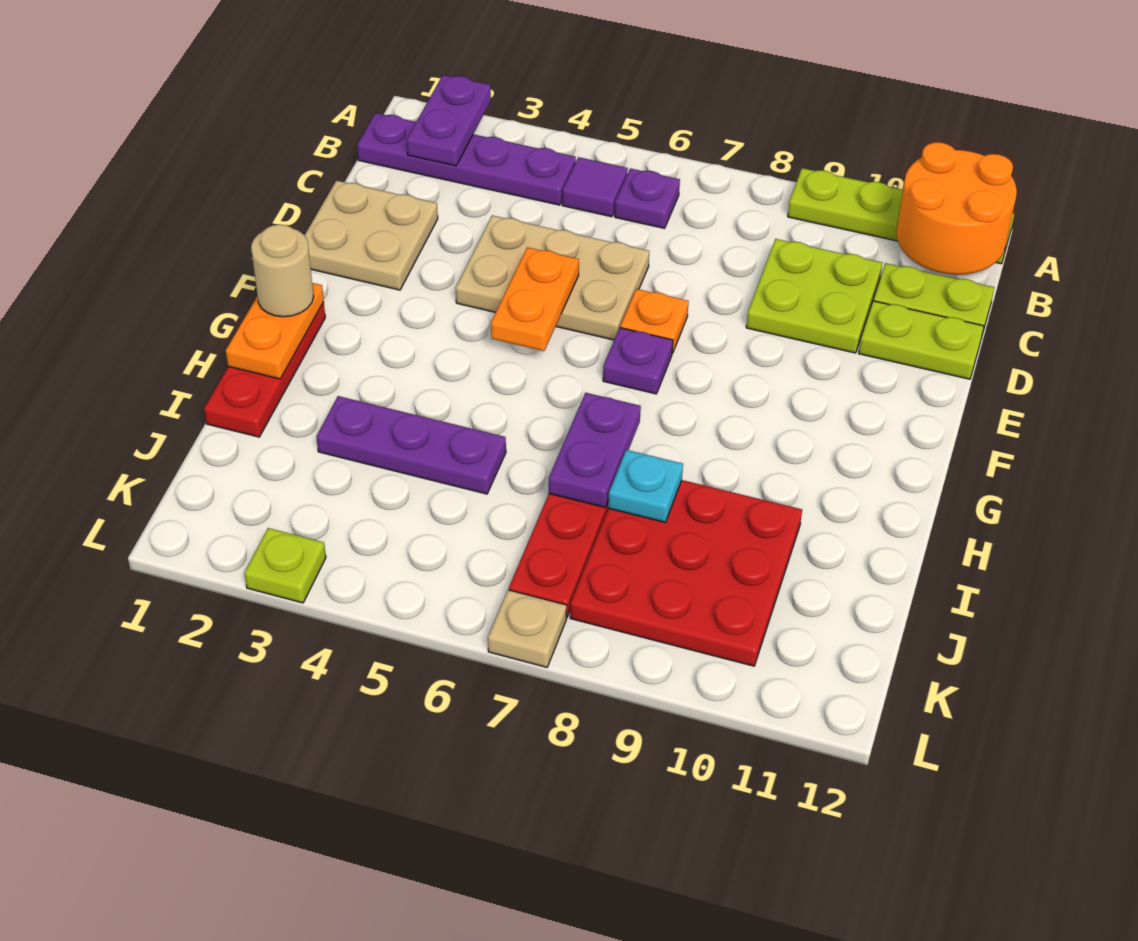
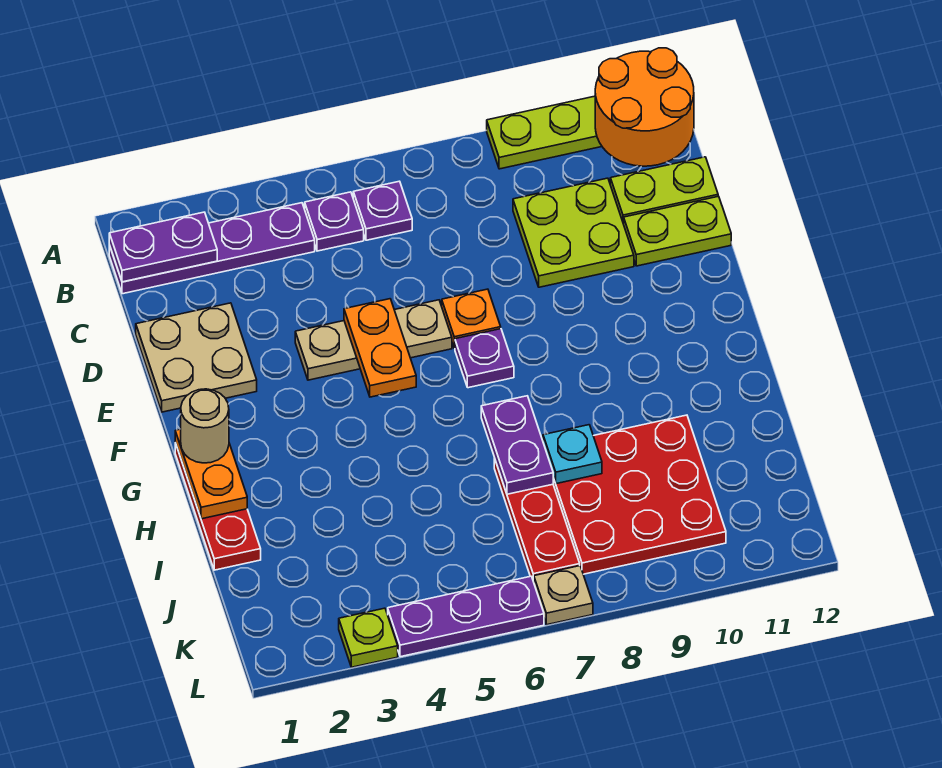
purple 1x2 plate [407,75,491,166] -> purple 1x2 plate turned to [109,212,217,282]
purple 1x1 tile [562,157,628,217] -> purple 1x1 plate [305,192,364,251]
tan 2x3 plate [456,215,649,340] -> tan 1x3 plate [295,300,452,380]
purple 1x3 plate [316,396,506,494] -> purple 1x3 plate moved to [388,576,544,657]

